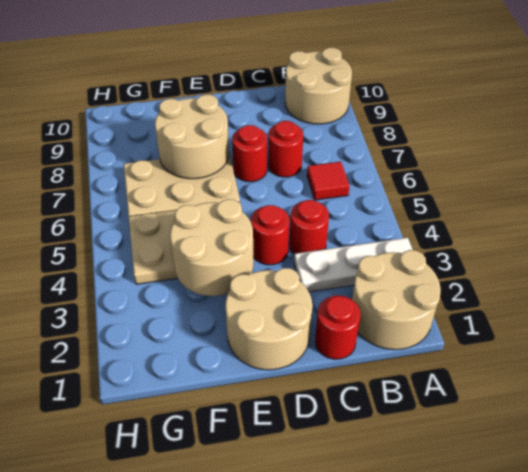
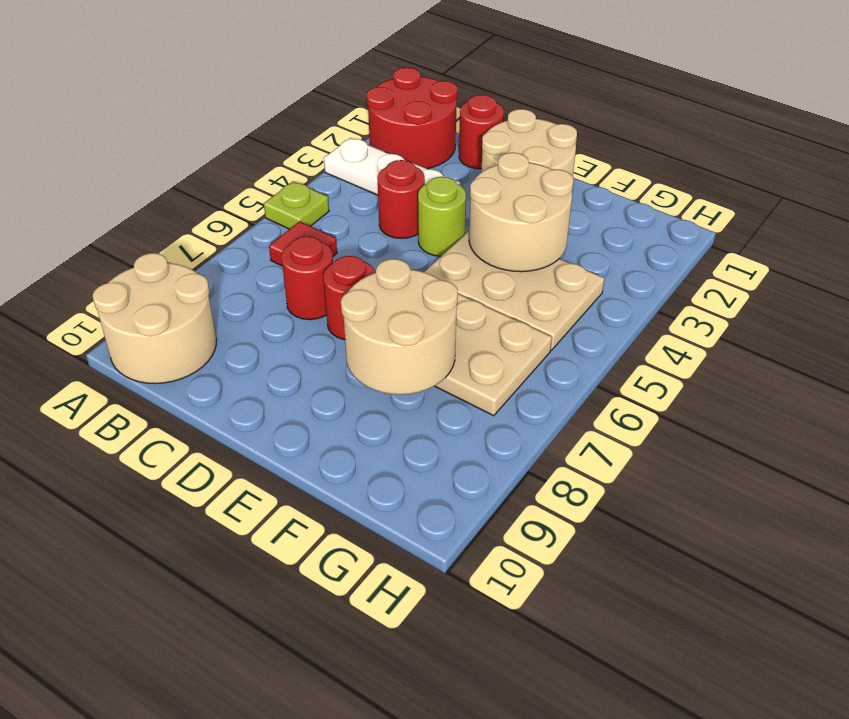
tan 2x2 round brick [352,250,441,350] -> red 2x2 round brick [367,68,458,169]
none -> lime 1x1 plate [264,181,329,229]
red 1x1 round brick [251,205,289,265] -> lime 1x1 round brick [418,177,466,256]

